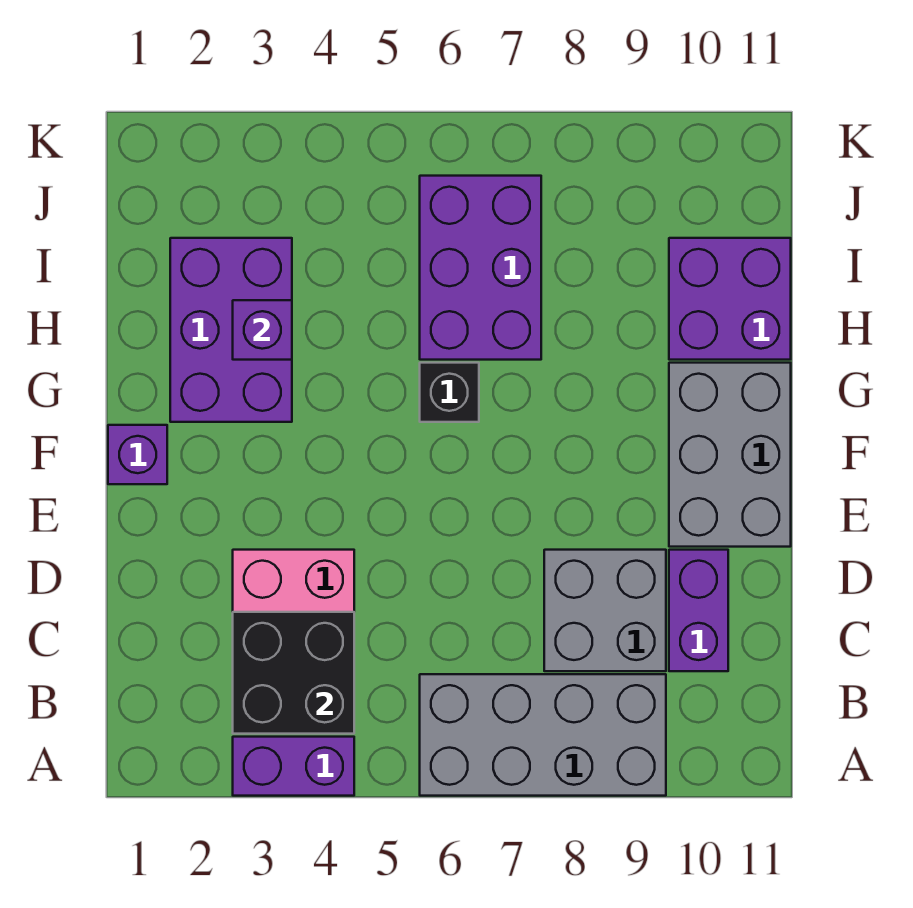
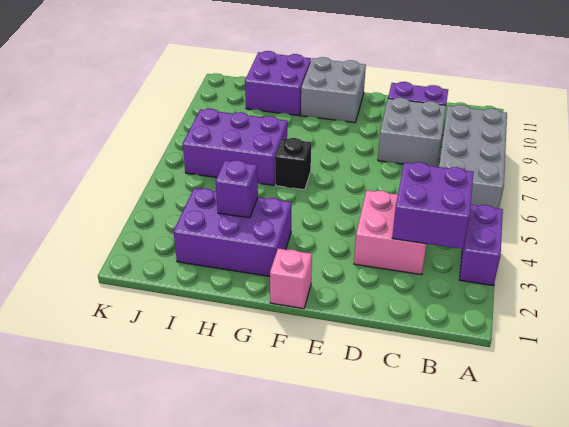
black 2x2 brick [233,612,354,734] -> purple 2x2 brick [392,162,473,249]
grey 2x3 brick [669,363,791,547] -> grey 2x2 brick [301,57,366,123]
purple 1x1 brick [108,425,167,484] -> pink 1x1 brick [270,248,312,309]

